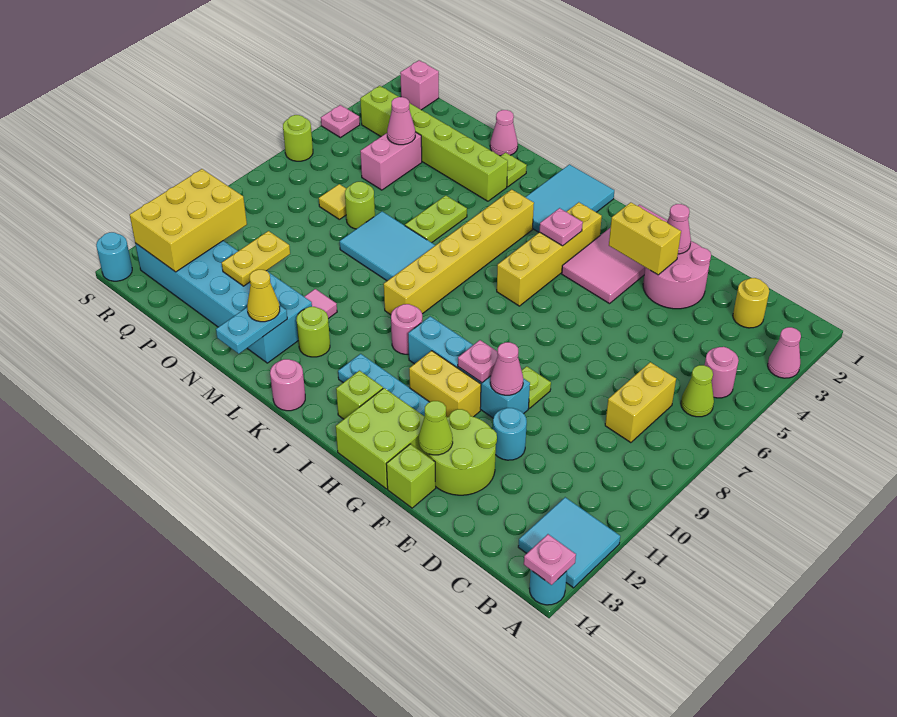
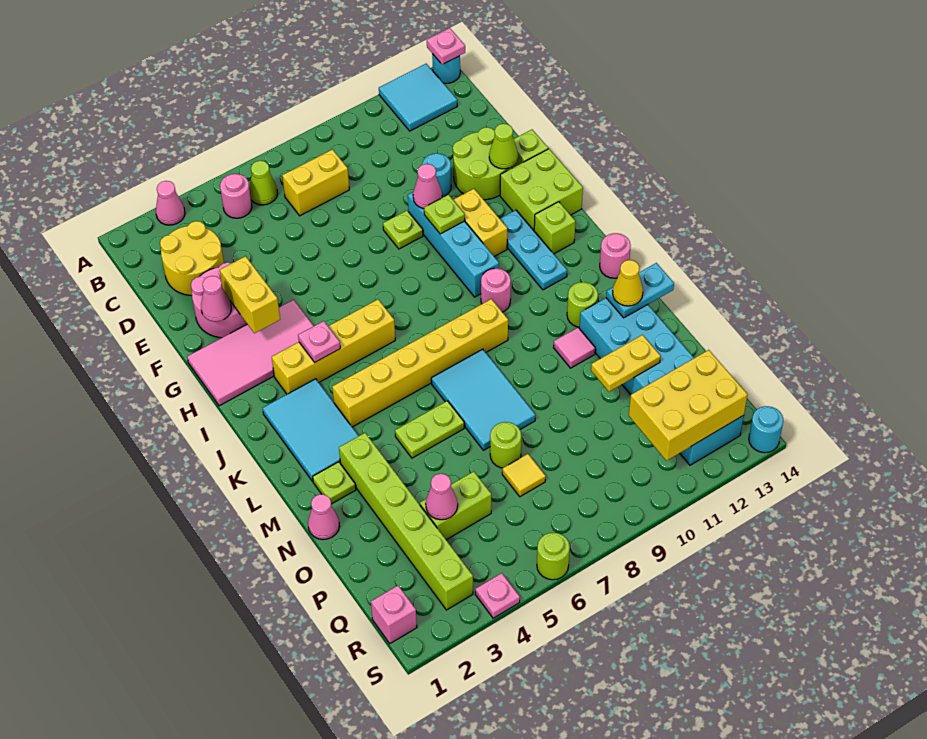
yellow 1x1 round brick [733,278,769,328] -> yellow 2x2 round brick [160,221,224,295]
pink 1x1 plate [458,340,498,383] -> lime 1x1 plate [424,195,465,234]
cyan 2x3 tile [525,164,614,232] -> cyan 2x3 tile turned to [263,379,358,482]
pink 1x2 brick [360,132,422,190] -> lime 1x2 brick [420,472,491,540]

